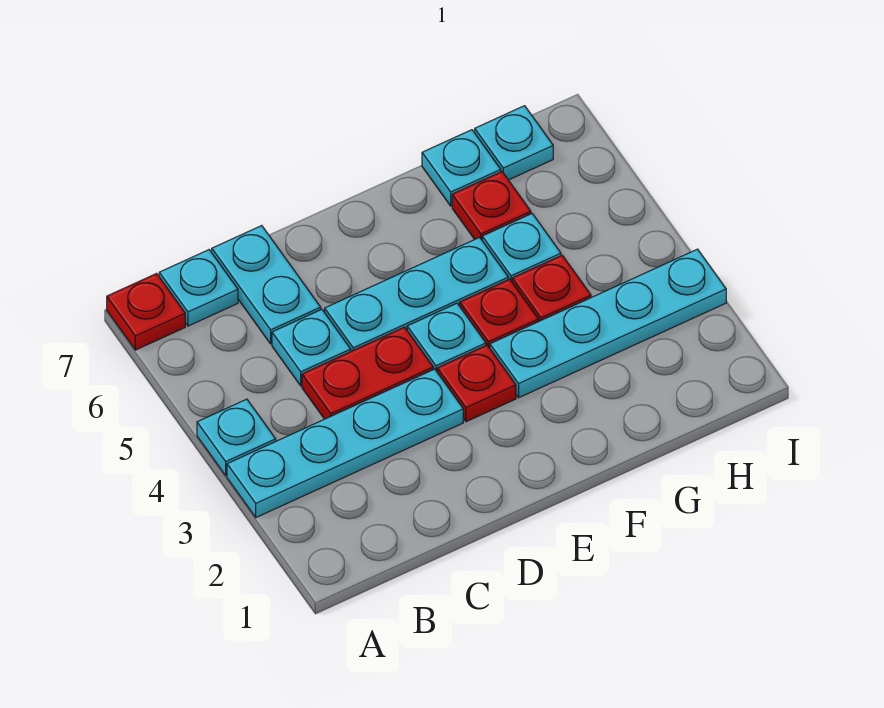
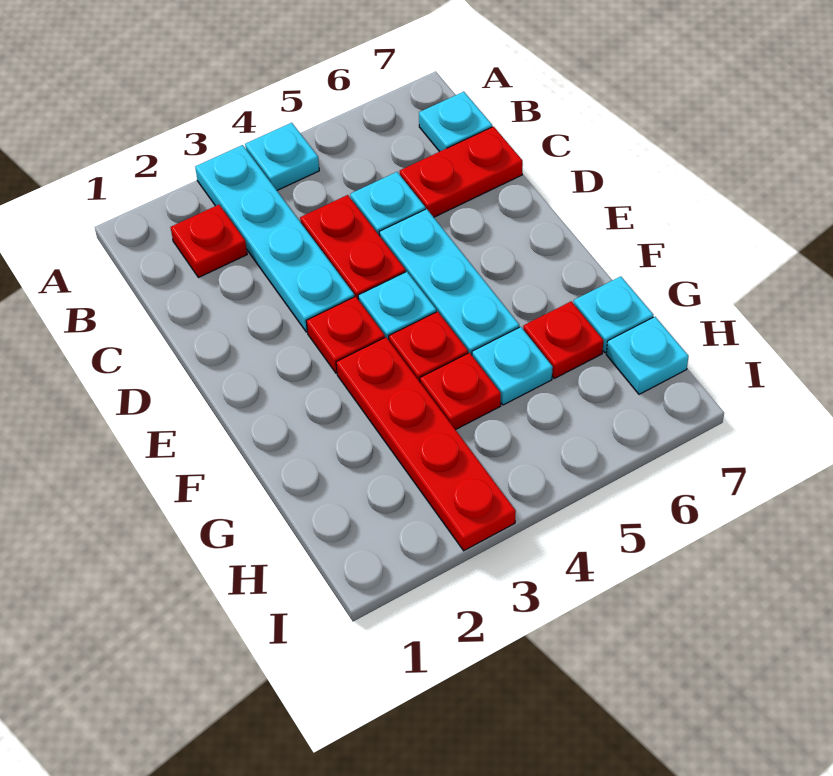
red 1x1 plate [107,274,185,350] -> red 1x1 plate moved to [171,205,247,278]
cyan 1x2 plate [212,226,321,344] -> red 1x2 plate [400,127,523,217]
cyan 1x4 plate [490,249,726,398] -> red 1x4 plate [336,337,516,551]

